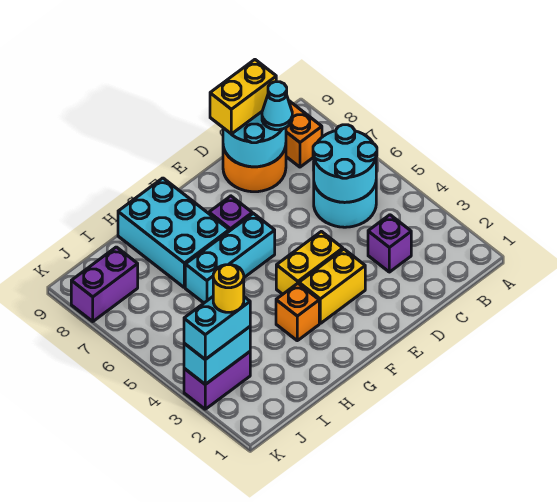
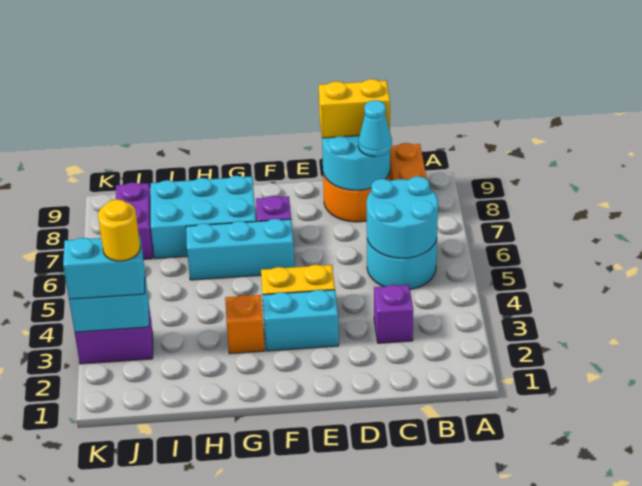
yellow 1x2 brick [299,249,365,323] -> cyan 1x2 brick [263,290,339,351]
cyan 2x3 brick [118,178,229,288] -> cyan 2x3 brick turned to [151,176,256,259]
purple 1x2 brick [71,247,138,321] -> purple 1x2 brick turned to [116,183,153,259]

